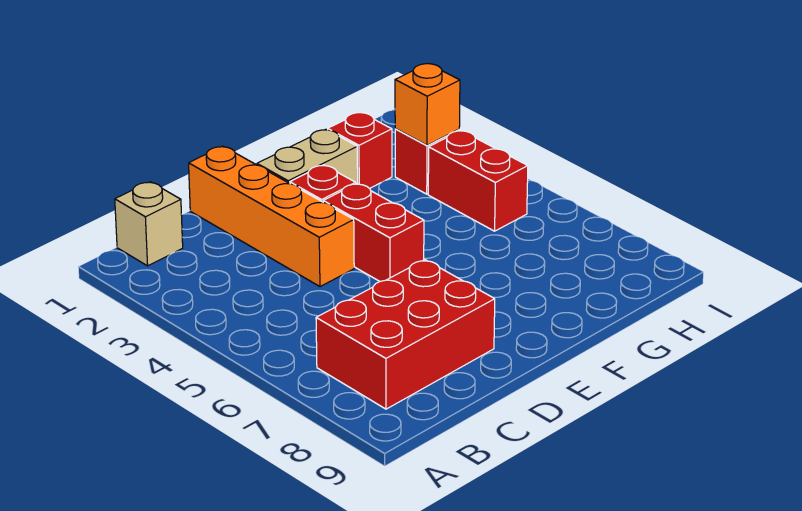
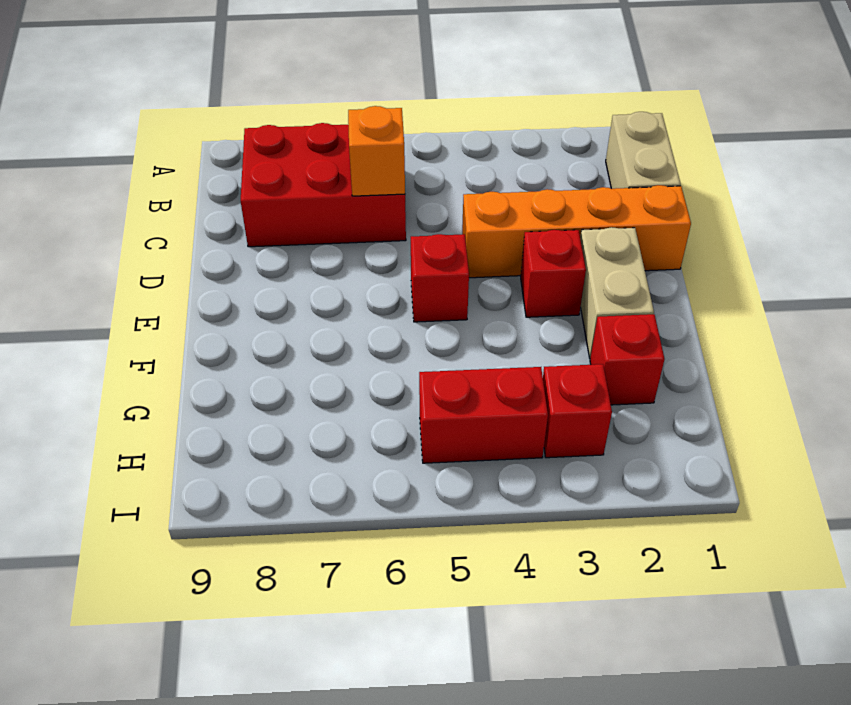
tan 1x1 brick [115,182,183,266] -> tan 1x2 brick [606,112,681,189]
red 2x3 brick [316,260,495,409] -> red 2x3 brick turned to [241,123,406,247]
red 1x2 brick [323,183,424,281] -> red 1x1 brick [411,234,469,322]
orange 1x1 brick [395,64,460,145] -> orange 1x1 brick moved to [348,106,405,196]

